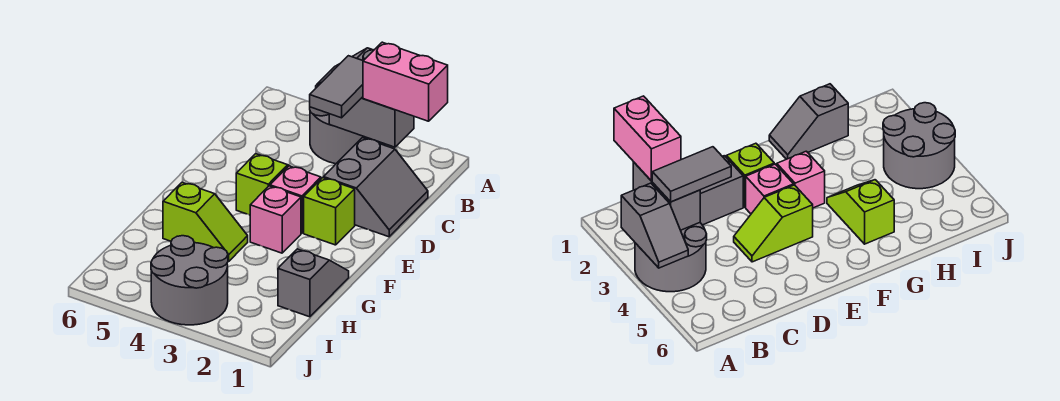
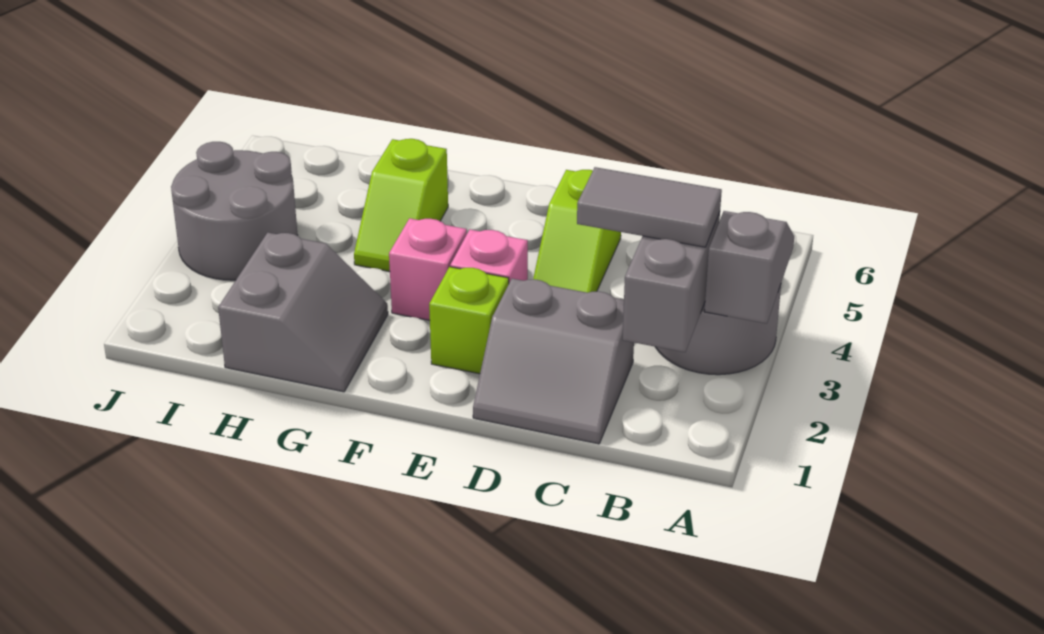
pink 1x2 brick [363,42,448,121] -> none
lime 1x2 slope [236,154,289,215] -> lime 1x2 slope turned to [533,170,621,293]
grey 1x2 slope [278,249,349,317] -> grey 2x2 slope [218,233,388,392]

